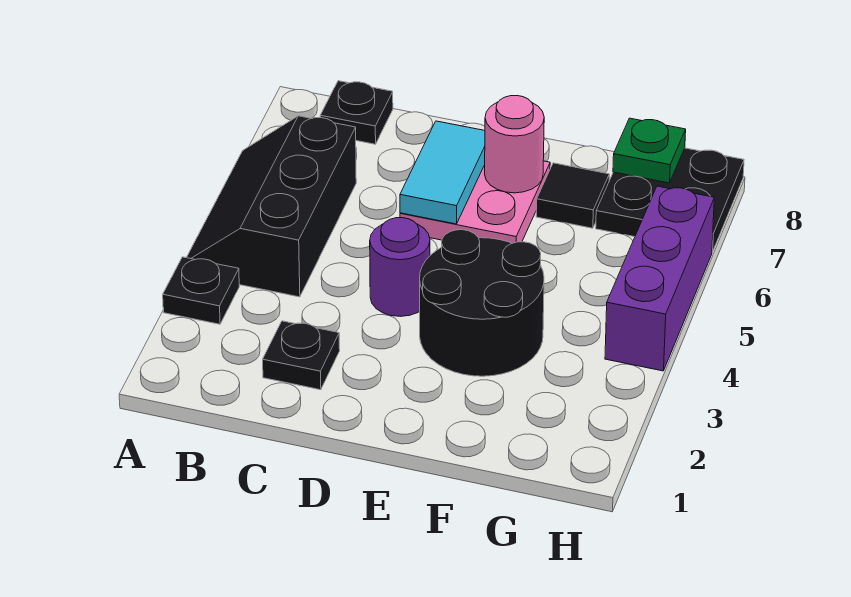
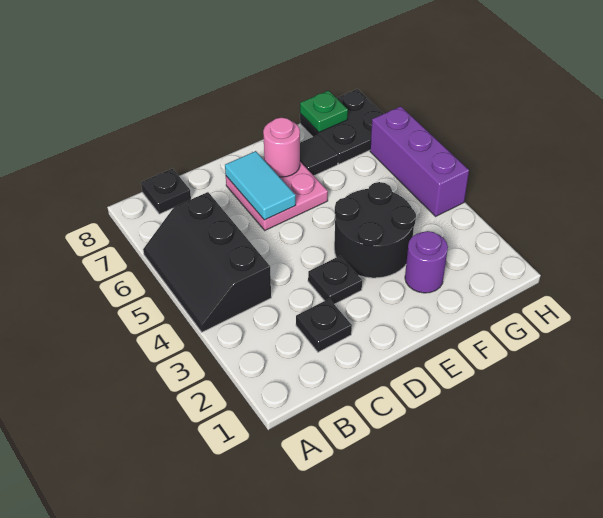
black 1x1 plate [163,257,239,324] -> black 1x1 plate moved to [308,256,362,304]
purple 1x1 round brick [370,218,430,316] -> purple 1x1 round brick moved to [405,231,448,293]

